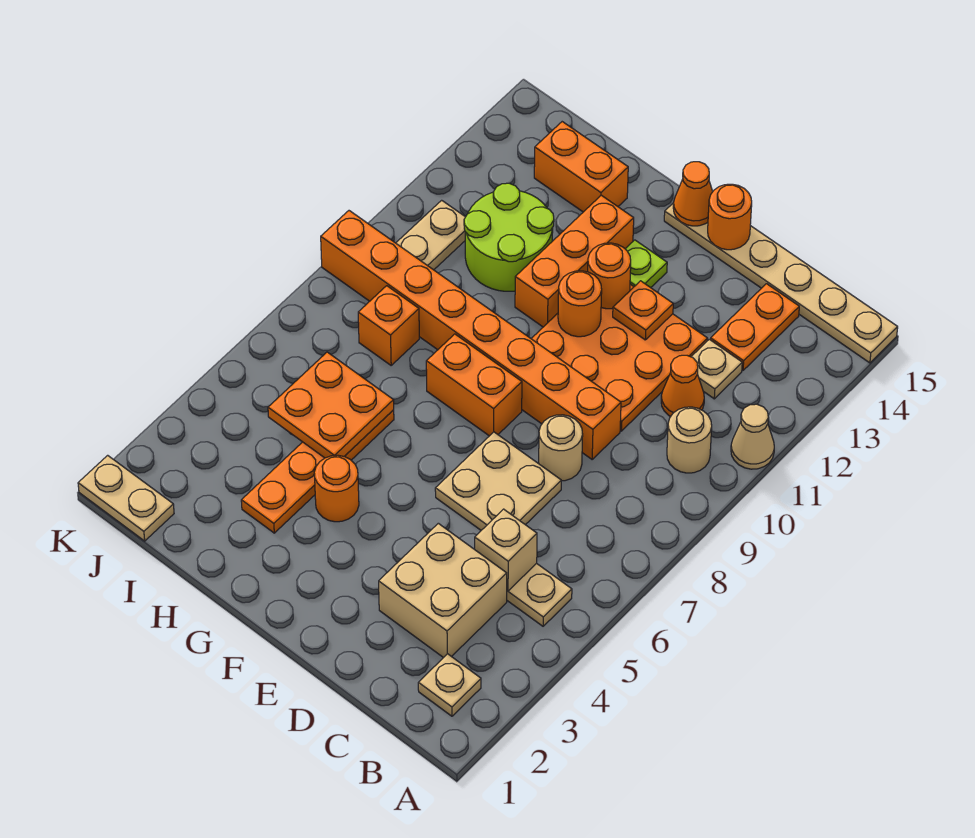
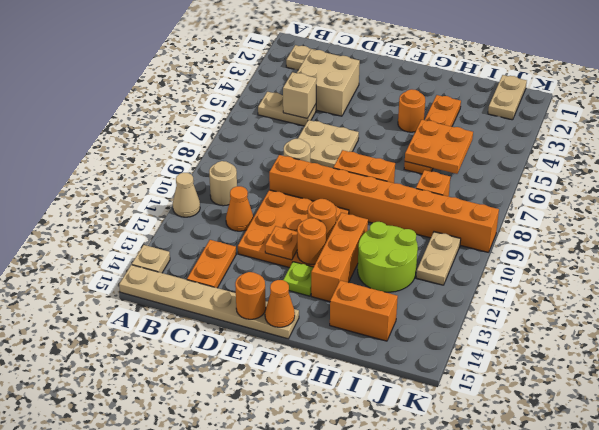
tan 1x1 plate [691,339,742,399] -> tan 1x1 plate moved to [132,245,170,273]
tan 1x2 plate [78,455,174,541] -> tan 1x2 plate turned to [488,75,527,120]

